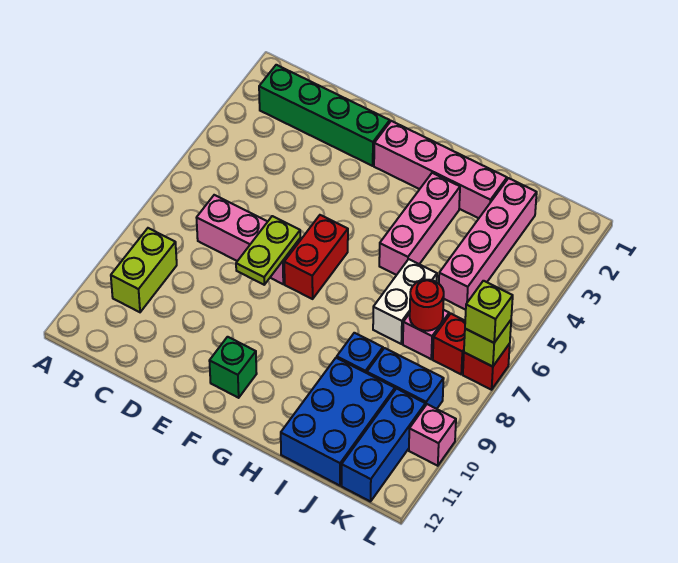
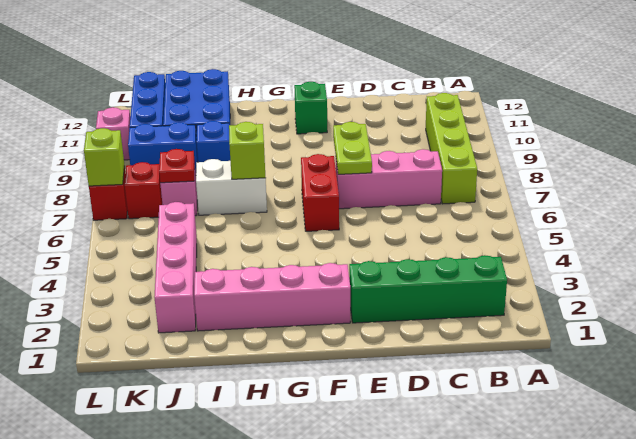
lime 1x2 brick [111,228,177,312] -> lime 1x4 brick [426,93,477,204]
pink 1x3 brick [379,173,460,275] -> none
white 1x2 brick [373,259,437,344] -> white 1x2 brick turned to [196,159,267,215]
red 1x1 round brick [410,280,444,331] -> red 1x1 plate [159,149,195,183]
lime 1x1 brick [465,281,513,343] -> lime 1x1 brick moved to [229,122,265,179]

